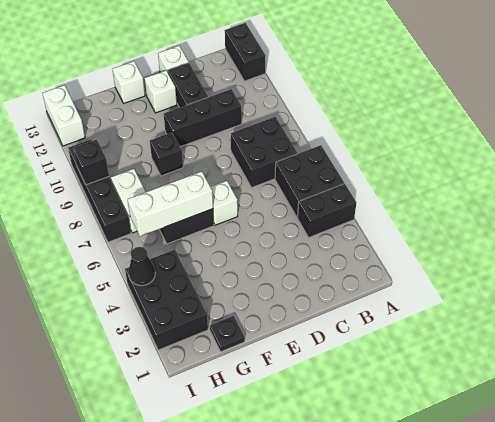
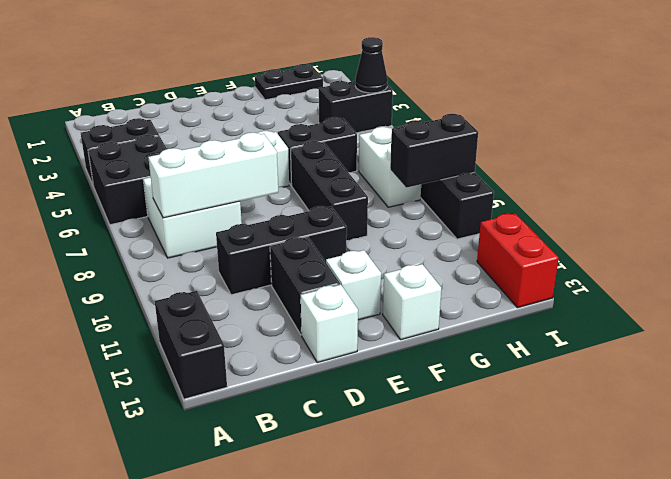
black 2x2 brick [231,117,297,188] -> white 2x2 brick [143,177,242,258]
white 1x3 brick [128,171,213,236] -> white 1x3 brick moved to [148,133,278,218]
black 1x1 brick [150,132,183,176] -> black 1x3 brick [291,141,368,241]
black 1x1 plate [210,316,245,352] -> black 1x2 plate [255,64,323,100]
black 2x3 brick [125,250,208,350] -> black 1x2 brick [319,81,393,133]
black 1x1 brick [73,140,109,185] -> black 1x2 brick [390,114,478,188]
white 1x2 brick [43,85,85,146] -> red 1x2 brick [477,214,559,308]

